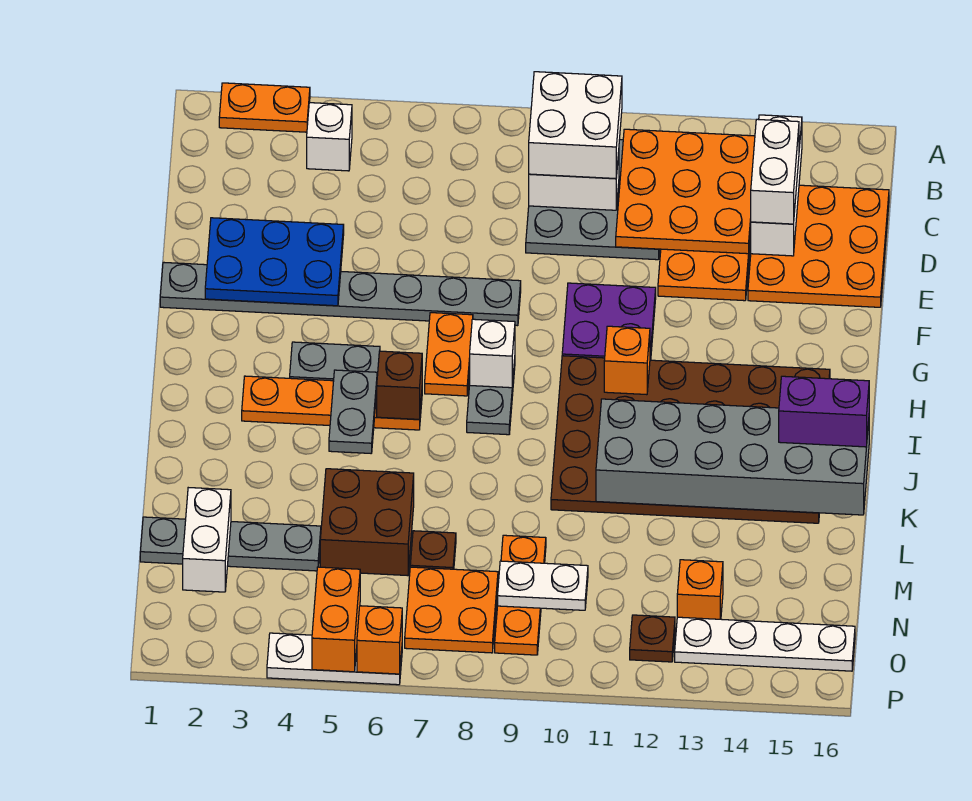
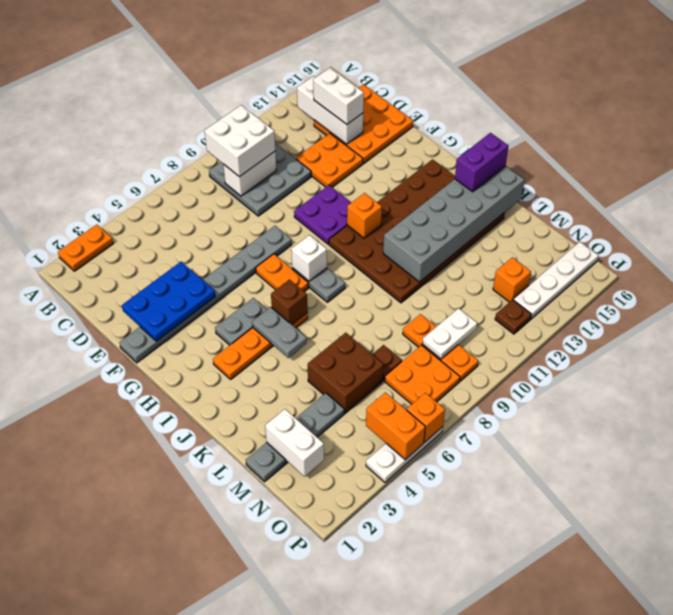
white 1x1 brick [307,103,352,171] -> none
orange 3x3 plate [616,129,755,254] -> none

